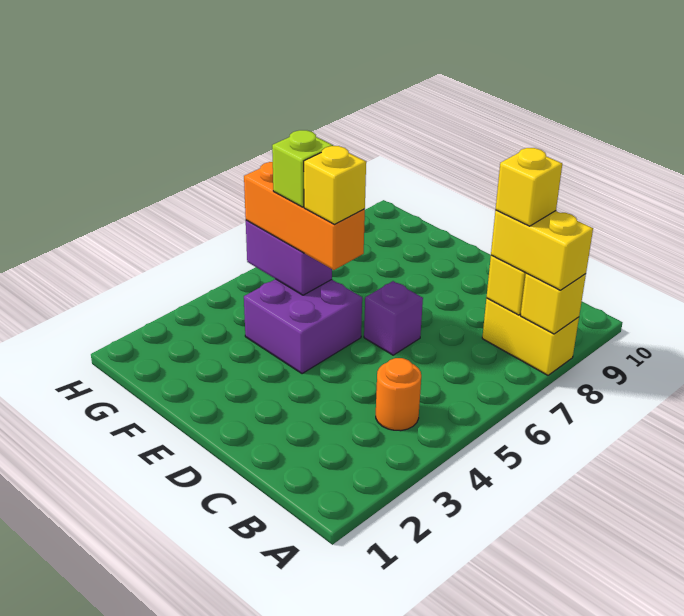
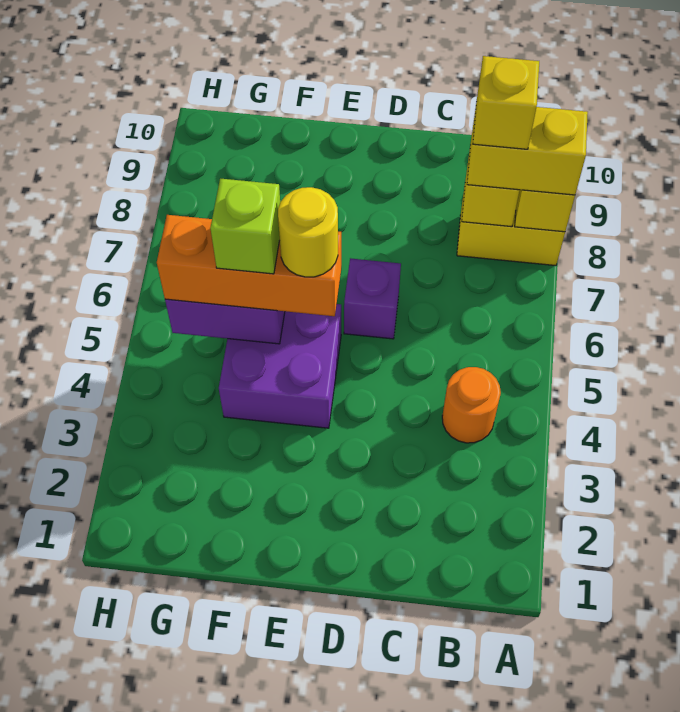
yellow 1x1 brick [304,146,366,224] -> yellow 1x1 round brick [278,187,338,277]

